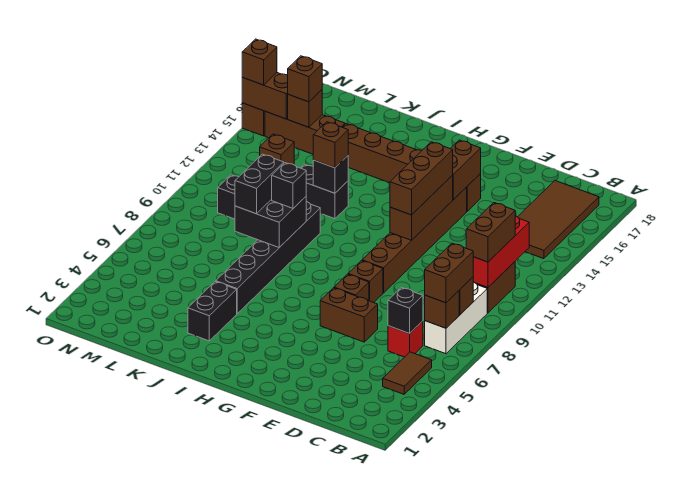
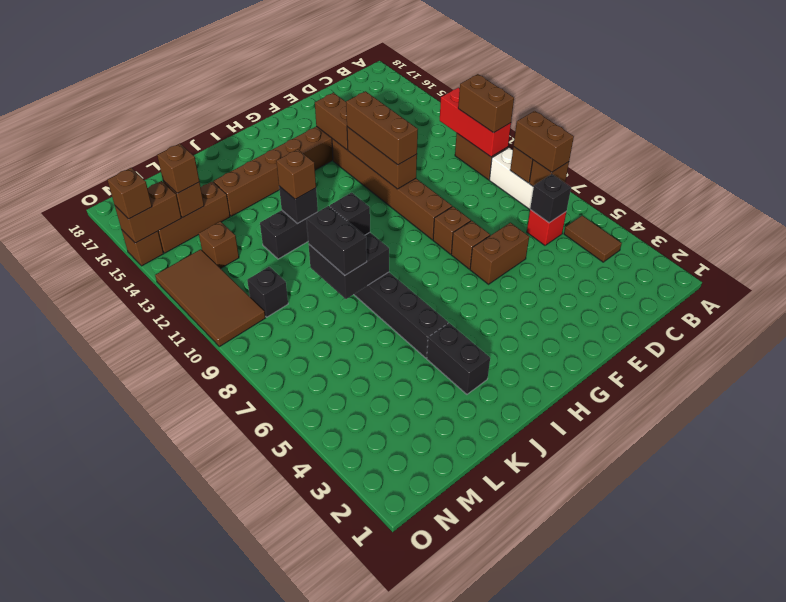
brown 2x4 tile [518,181,599,259] -> brown 2x4 tile moved to [155,250,265,347]

